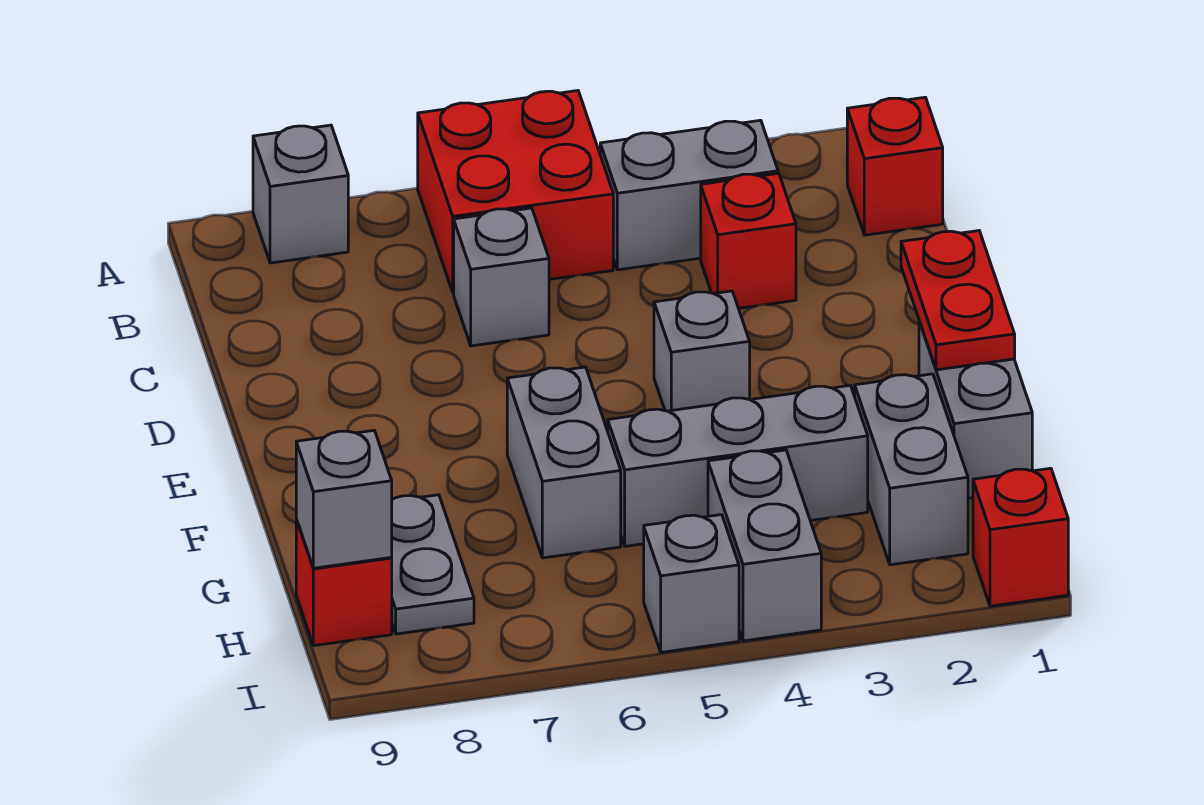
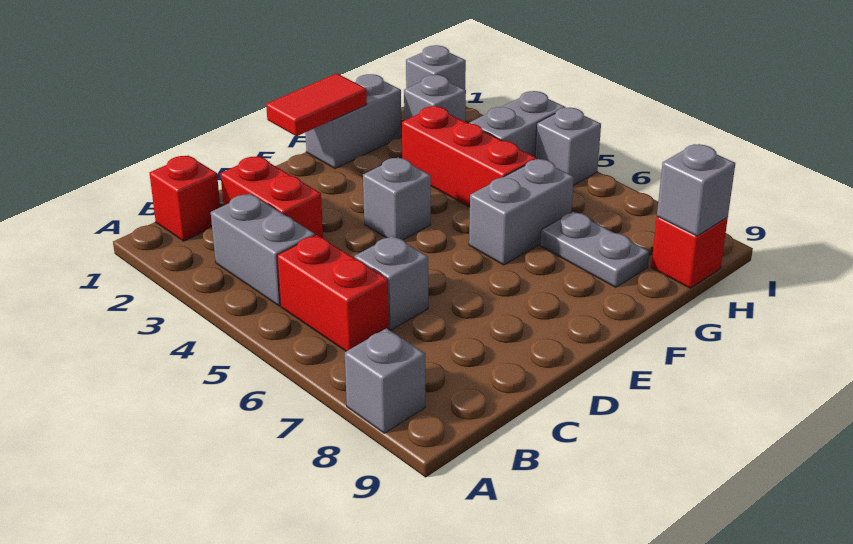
red 2x2 brick [418,91,613,293] -> red 1x2 brick [277,235,389,351]
red 1x1 brick [701,173,796,308] -> red 1x2 brick [220,156,323,238]
red 1x2 plate [901,231,1015,370] -> red 1x2 tile [266,73,367,136]
grey 1x2 brick [855,374,968,565] -> grey 1x1 brick [404,75,466,122]
grey 1x3 brick [608,385,868,546] -> red 1x3 brick [402,106,536,207]
grey 1x2 plate [392,495,474,634] -> grey 1x2 plate turned to [540,212,649,287]
red 1x1 brick [973,468,1068,606] -> grey 1x1 brick [406,45,466,89]

